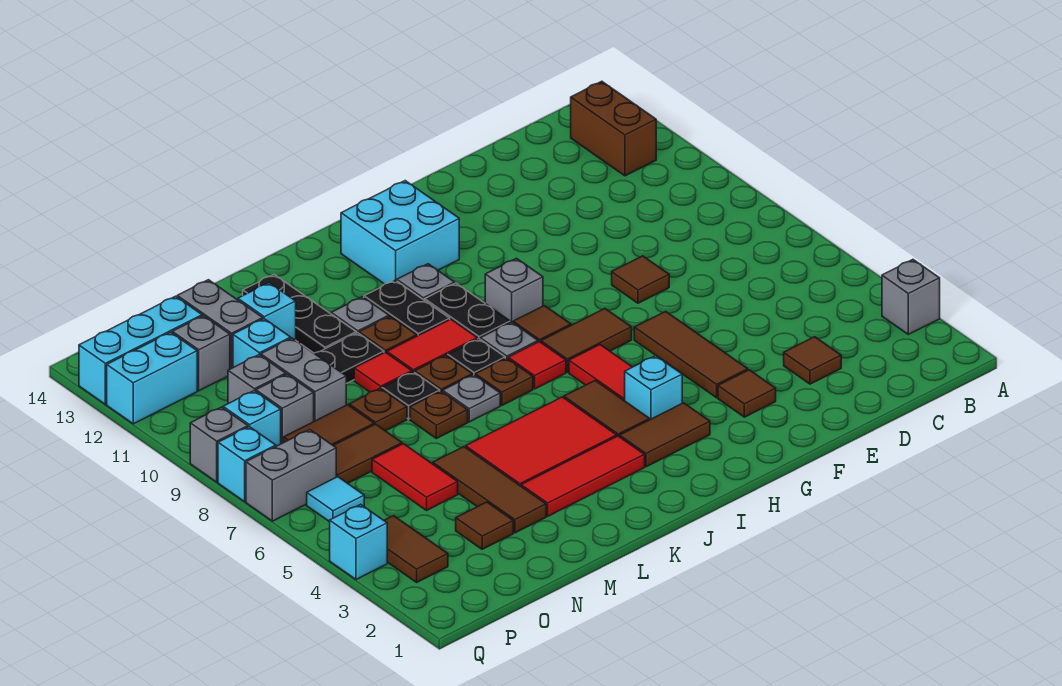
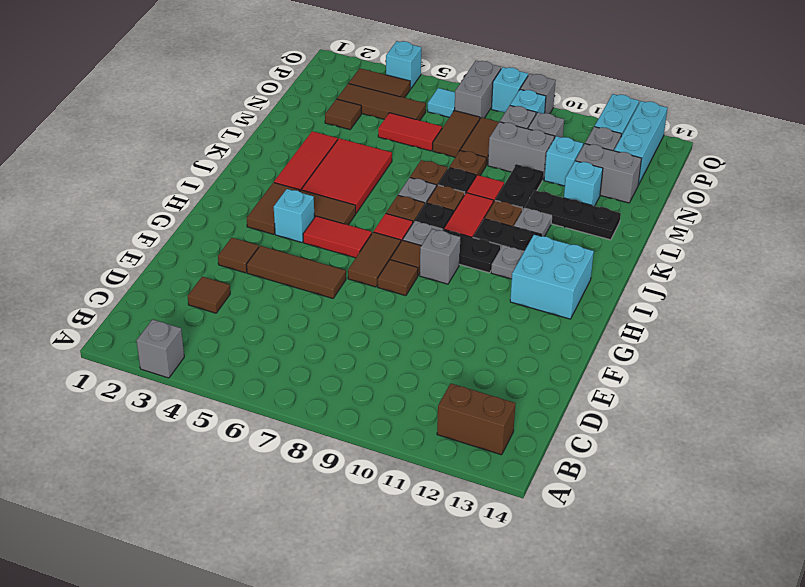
brown 1x1 tile [612,256,669,303] -> brown 1x1 tile moved to [378,260,418,296]
brown 1x3 tile [433,447,546,533] -> brown 1x3 tile moved to [337,83,426,120]

